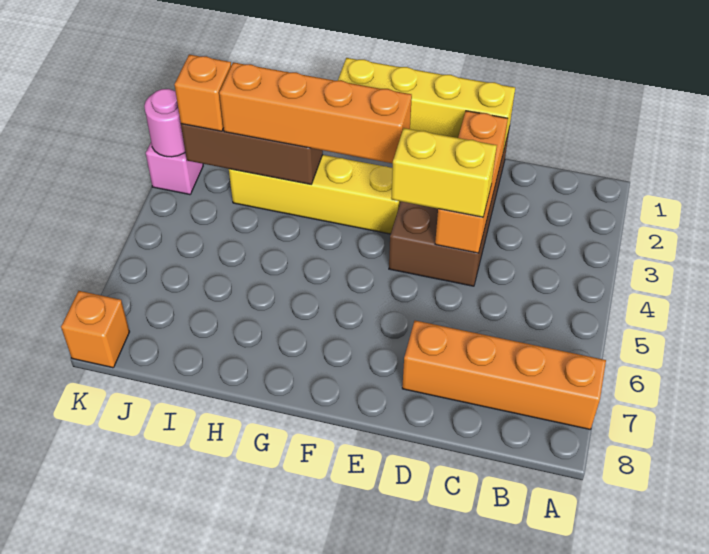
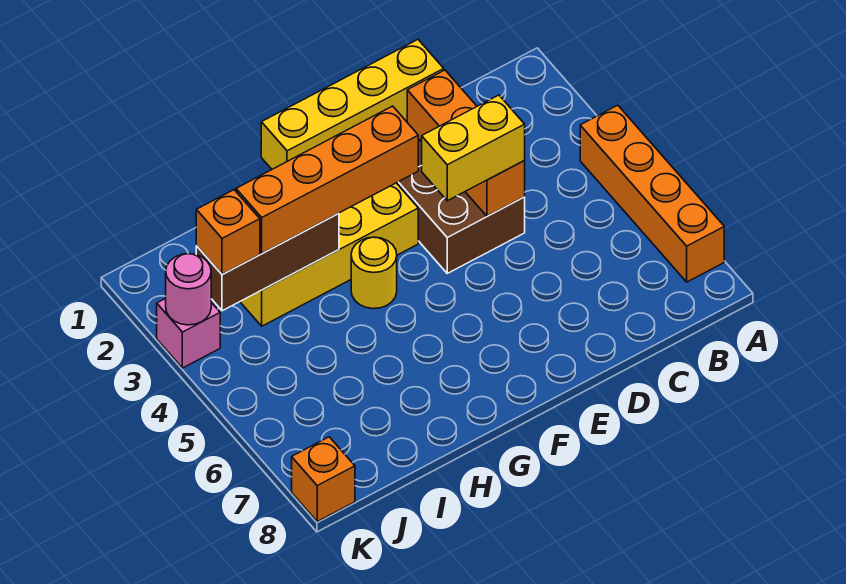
orange 1x4 brick [402,321,606,429] -> orange 1x4 brick turned to [580,105,724,282]
none -> yellow 1x1 round brick [351,237,397,309]

